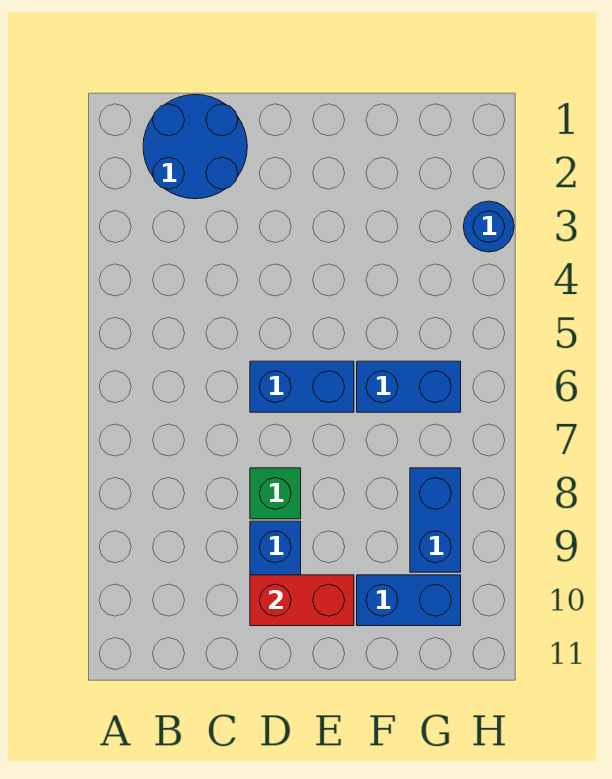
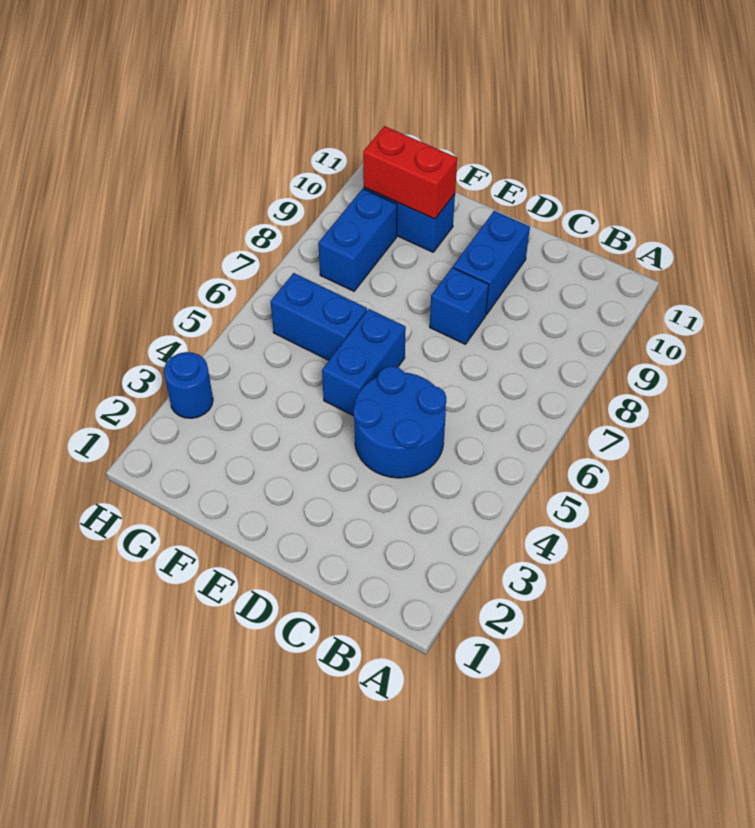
blue 2x2 round brick [143,95,247,199] -> blue 2x2 round brick moved to [353,366,446,478]
blue 1x2 brick [250,361,354,412] -> blue 1x2 brick turned to [322,309,406,415]
green 1x1 brick [250,468,301,519] -> blue 1x1 brick [430,268,489,344]
red 1x2 brick [250,575,354,626] -> red 1x2 brick moved to [363,126,457,219]

